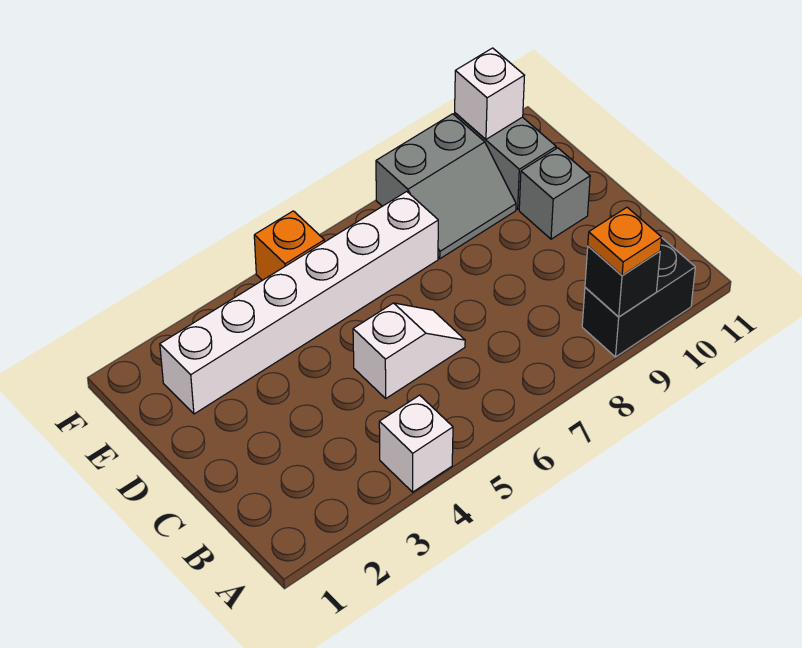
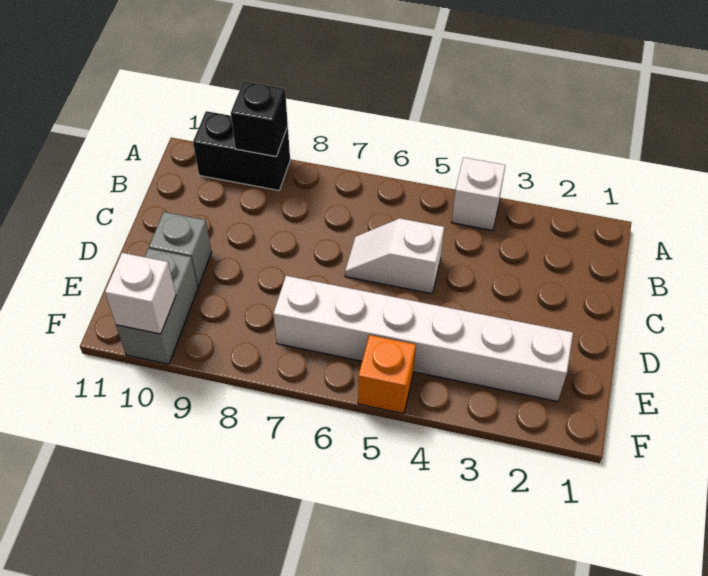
orange 1x1 plate [588,207,662,275] -> none
grey 2x2 slope [376,114,516,259] -> none

